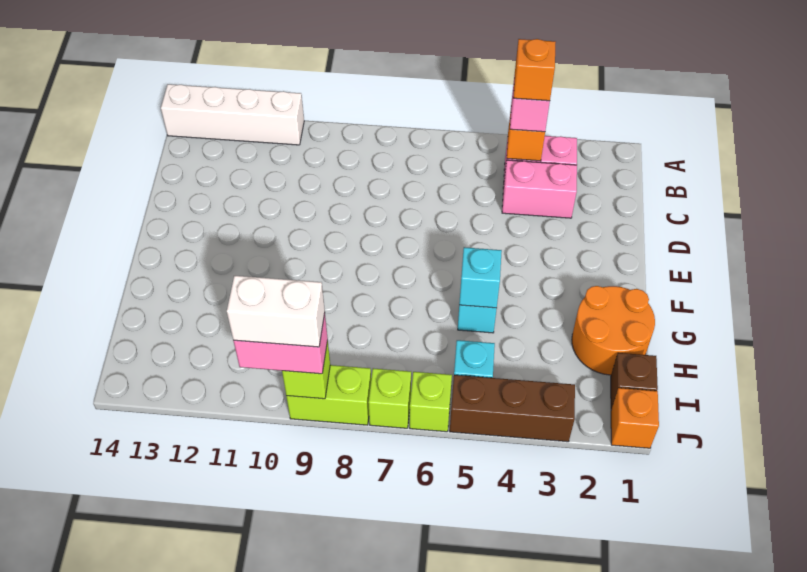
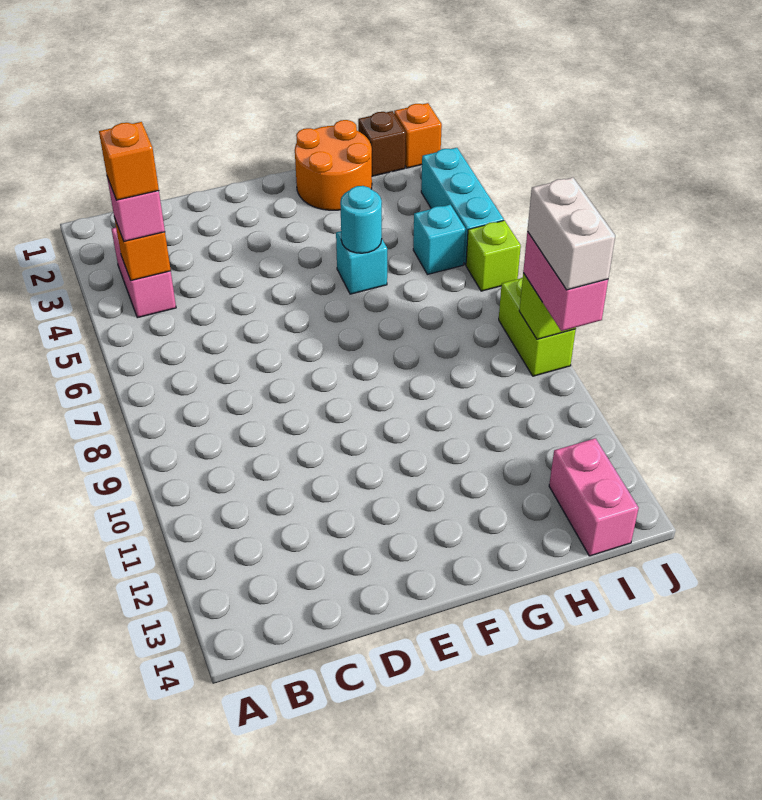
white 1x4 brick [161,84,304,145] -> none
pink 1x2 brick [502,160,577,218] -> pink 1x2 brick moved to [549,438,639,556]
cyan 1x1 brick [459,247,502,308] -> cyan 1x1 round brick [340,186,382,253]
brown 1x3 brick [450,375,575,442] -> cyan 1x3 brick [421,148,504,265]
lime 1x1 brick [368,368,411,428] -> none

